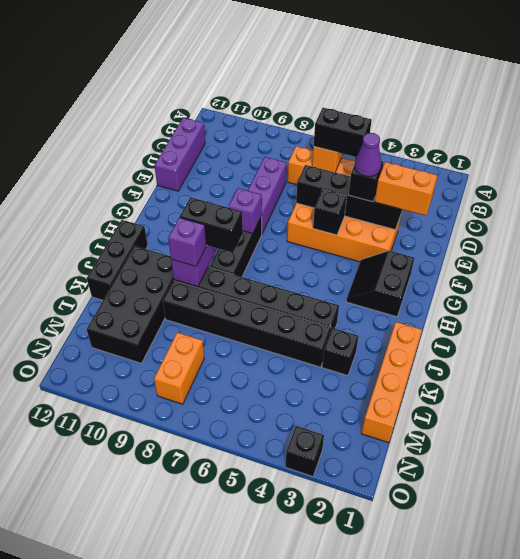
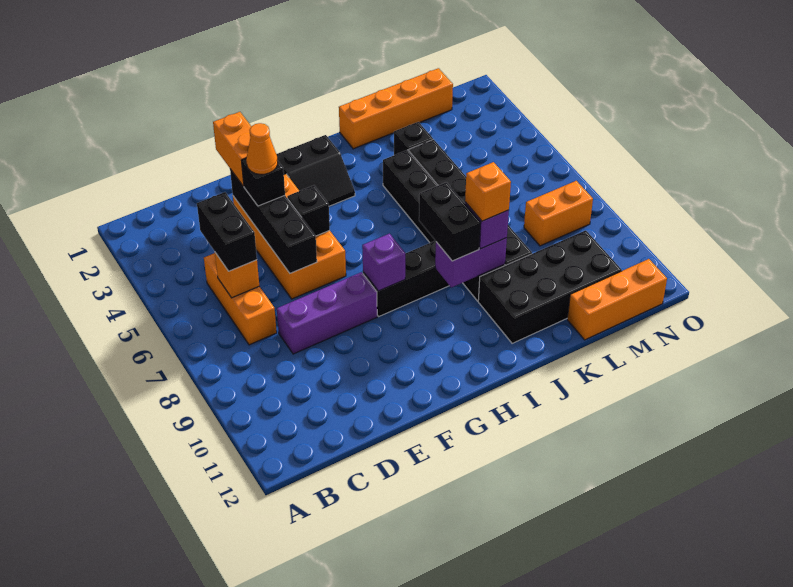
purple 1x3 brick [154,118,205,191] -> none
purple 1x1 cone [354,133,381,177] -> orange 1x1 cone [246,123,278,174]
black 1x3 brick [87,220,148,300] -> none
none -> orange 1x1 brick [465,162,511,221]
none -> orange 1x3 brick [567,259,667,340]
black 1x1 brick [285,426,324,477] -> none

